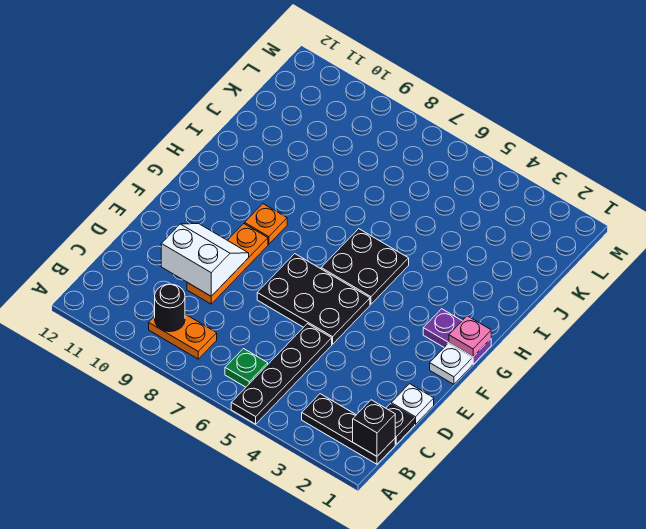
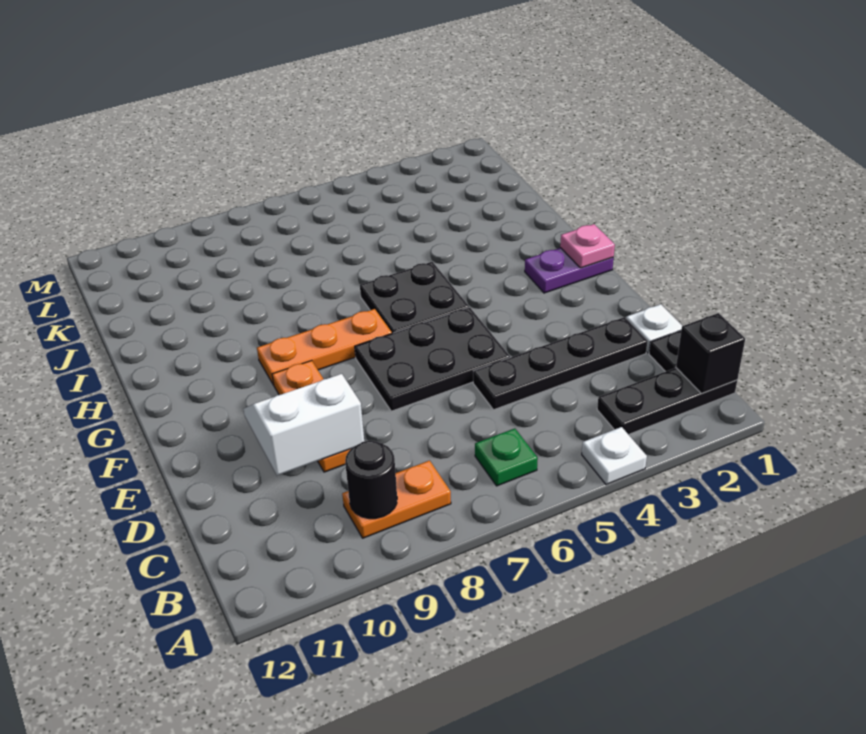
black 1x4 plate [231,324,332,424] -> black 1x4 plate turned to [473,317,647,410]
white 1x1 plate [430,344,472,384] -> white 1x1 plate moved to [582,427,647,485]
orange 1x1 plate [245,204,287,244] -> orange 1x3 plate [257,309,392,385]

